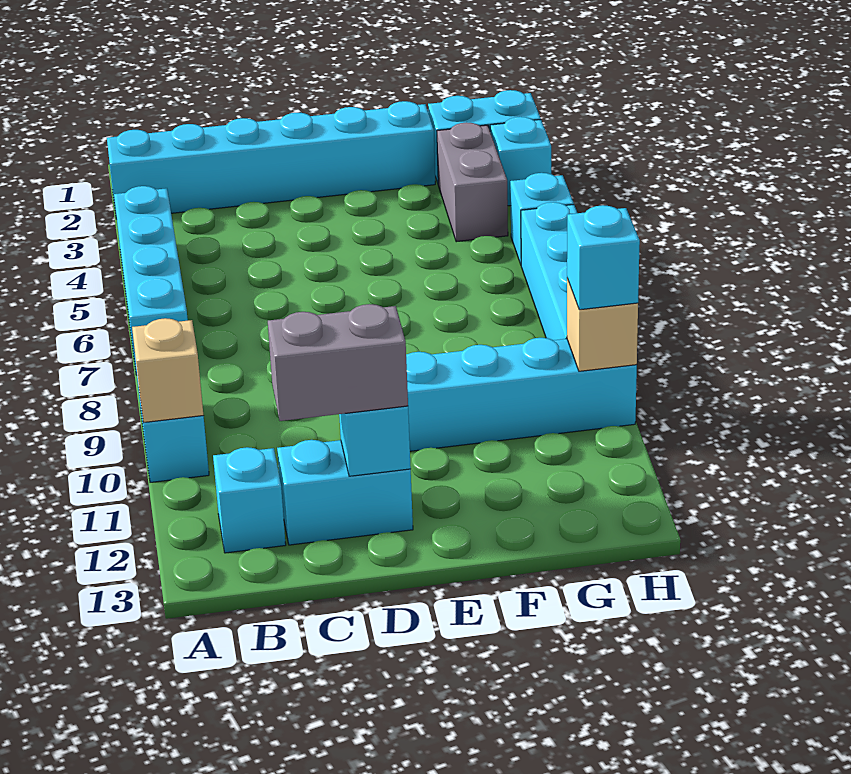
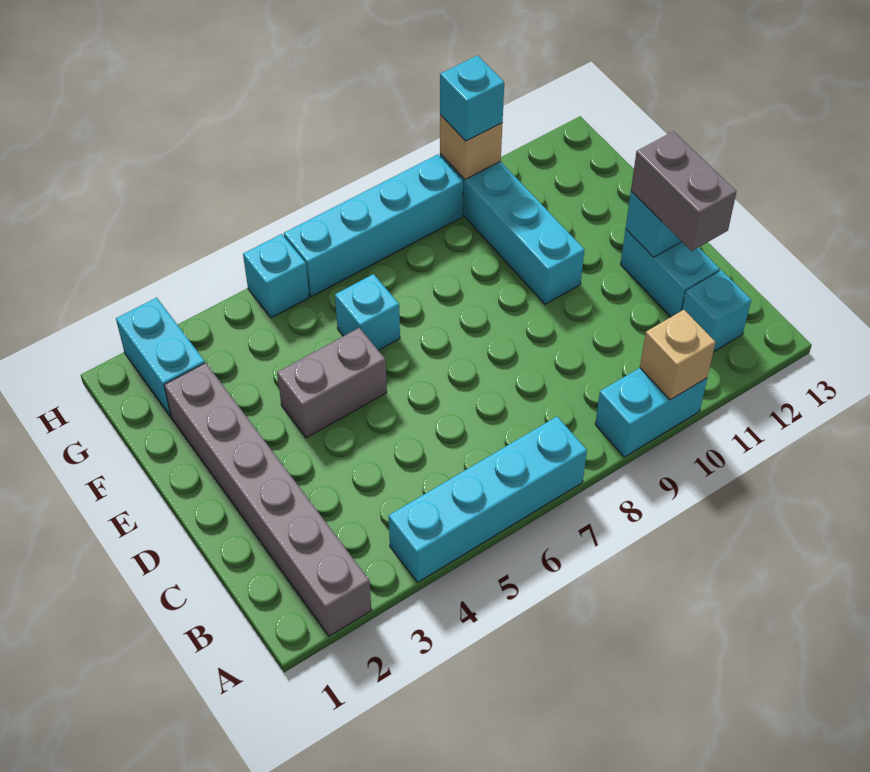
cyan 1x6 brick [107,101,435,219] -> grey 1x6 brick [164,363,371,636]
grey 1x2 brick [437,122,508,242] -> grey 1x2 brick moved to [277,328,387,438]
cyan 1x1 brick [490,117,551,206] -> cyan 1x1 brick moved to [335,274,400,350]

